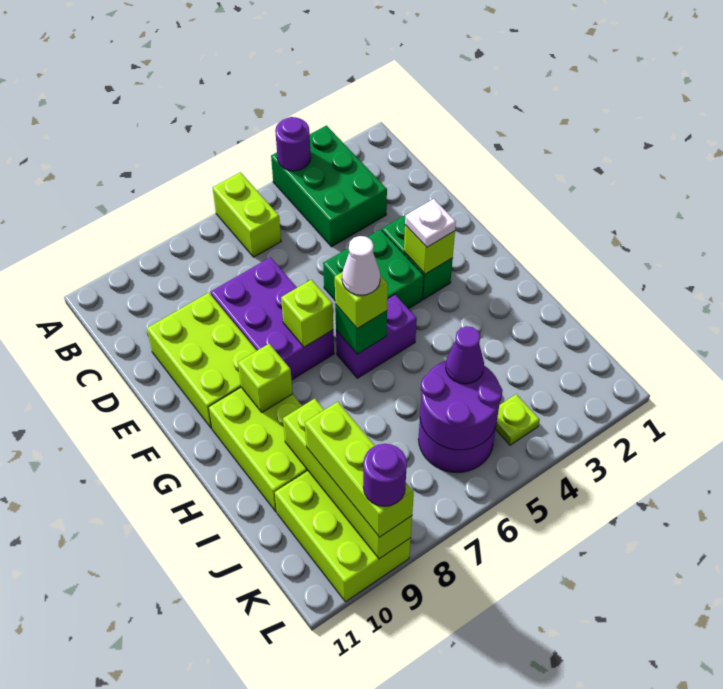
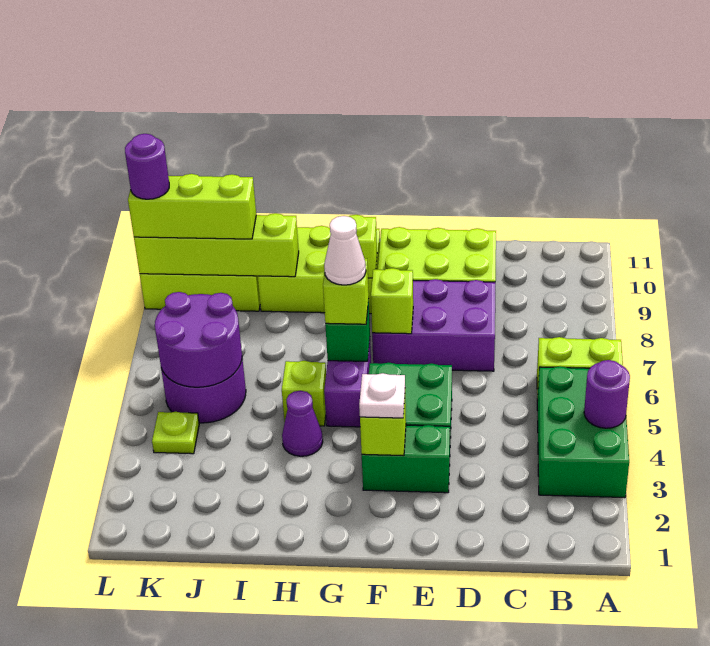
green 2x3 brick [271,126,387,247] -> green 2x3 brick turned to [537,366,629,498]
none -> lime 1x1 brick [282,361,326,426]
purple 1x1 cone [446,326,484,384] -> purple 1x1 cone moved to [282,391,323,456]

